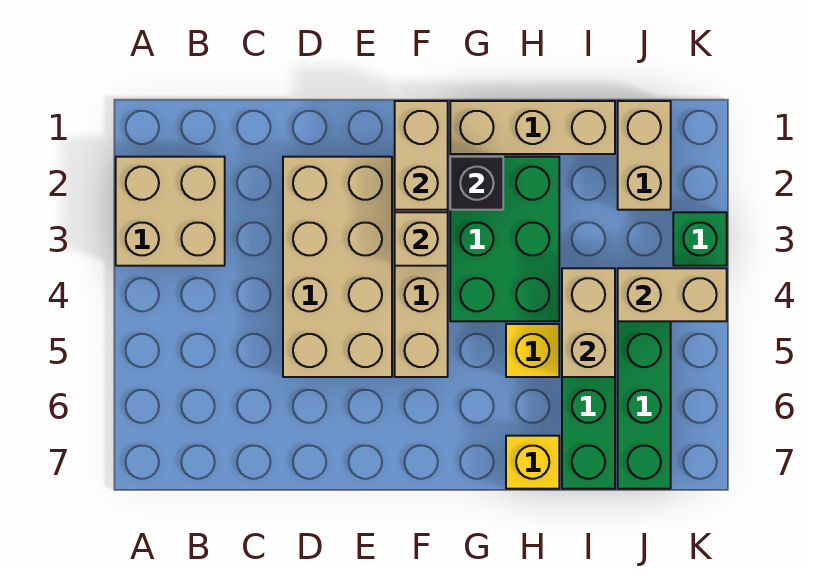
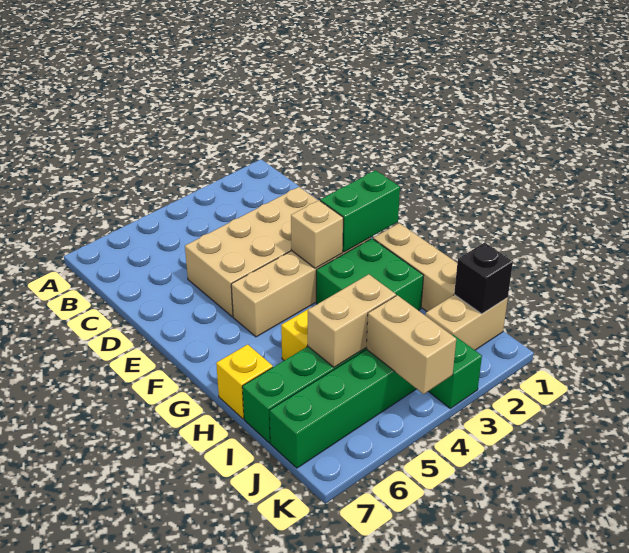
tan 2x2 brick [116,157,225,266] -> none
tan 1x2 brick [395,101,448,210] -> green 1x2 brick [320,170,400,252]
green 2x3 brick [450,157,559,321] -> green 2x2 brick [316,239,424,310]
black 1x1 brick [450,157,503,210] -> black 1x1 brick moved to [454,243,513,314]

